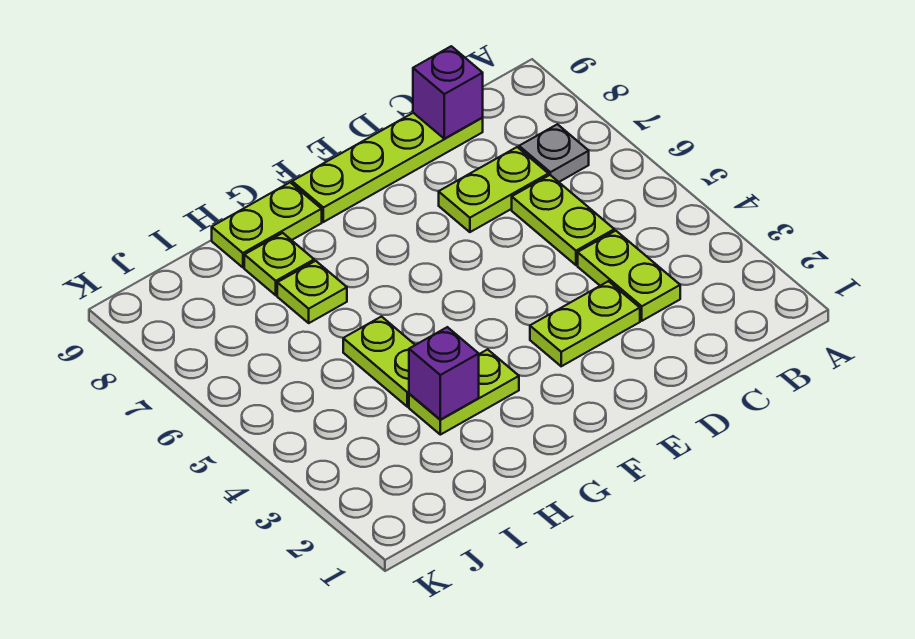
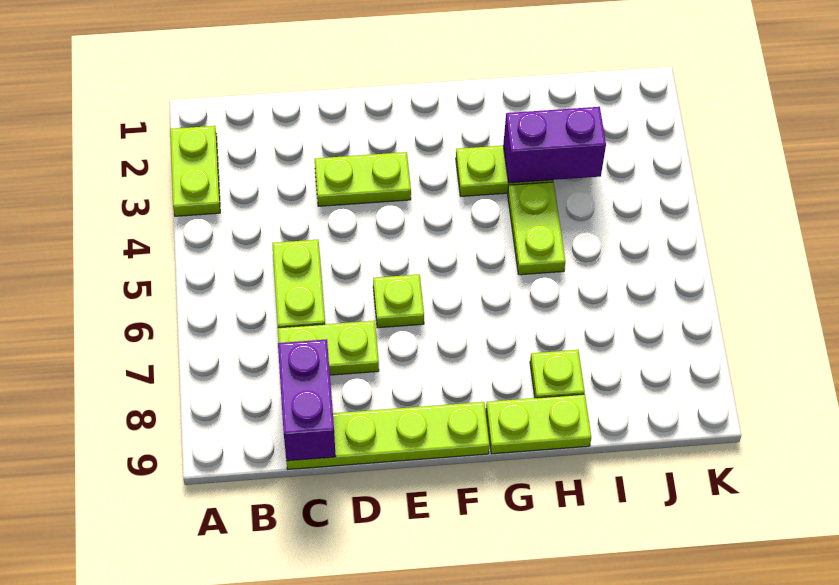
grey 1x1 plate [519,124,589,182] -> none
lime 1x2 plate [578,231,680,321] -> lime 1x2 plate moved to [170,126,220,216]
purple 1x1 brick [413,46,483,139] -> purple 1x2 brick [278,339,336,461]
purple 1x1 brick [409,327,479,420] -> purple 1x2 brick [503,107,606,183]
lime 1x1 plate [277,261,347,323] -> lime 1x1 plate moved to [373,274,424,328]

